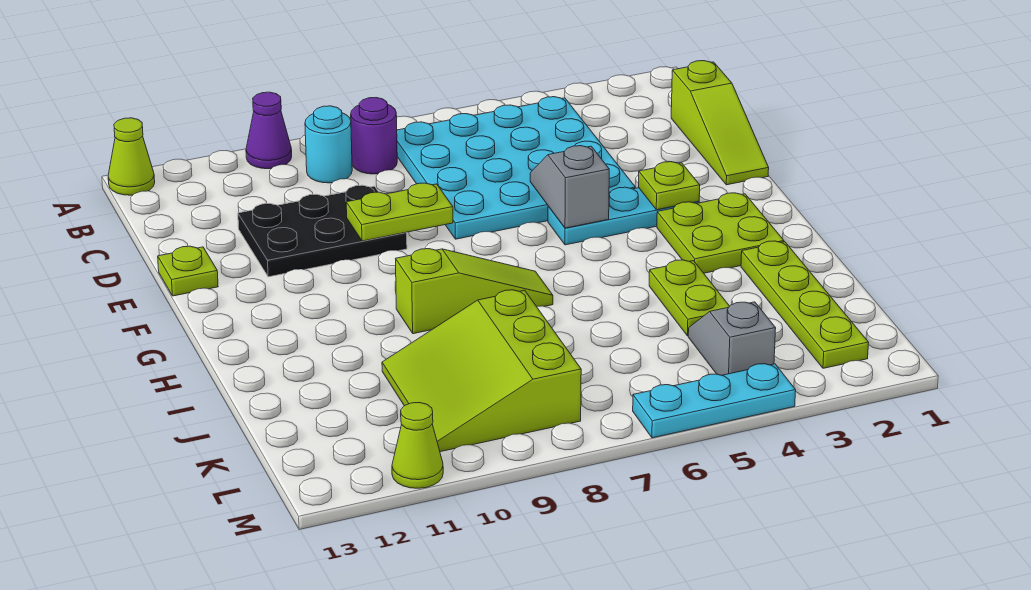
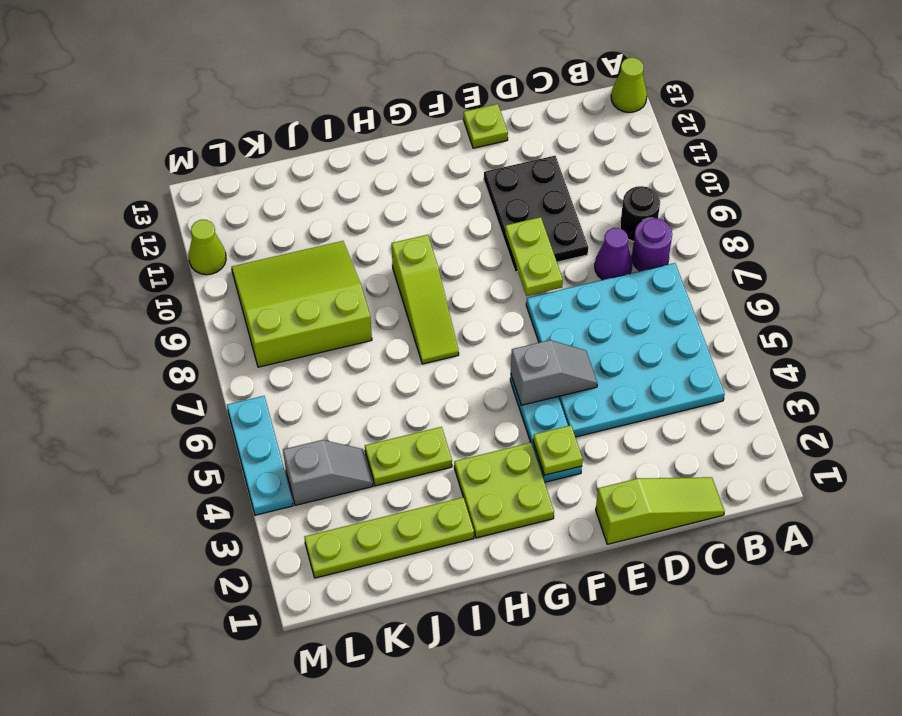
purple 1x1 cone [246,92,292,169] -> purple 1x1 cone moved to [595,228,632,280]
cyan 1x1 round brick [305,106,352,183] -> black 1x1 round brick [620,186,660,242]
lime 1x3 slope [671,61,769,185] -> lime 1x3 slope turned to [596,477,724,544]

